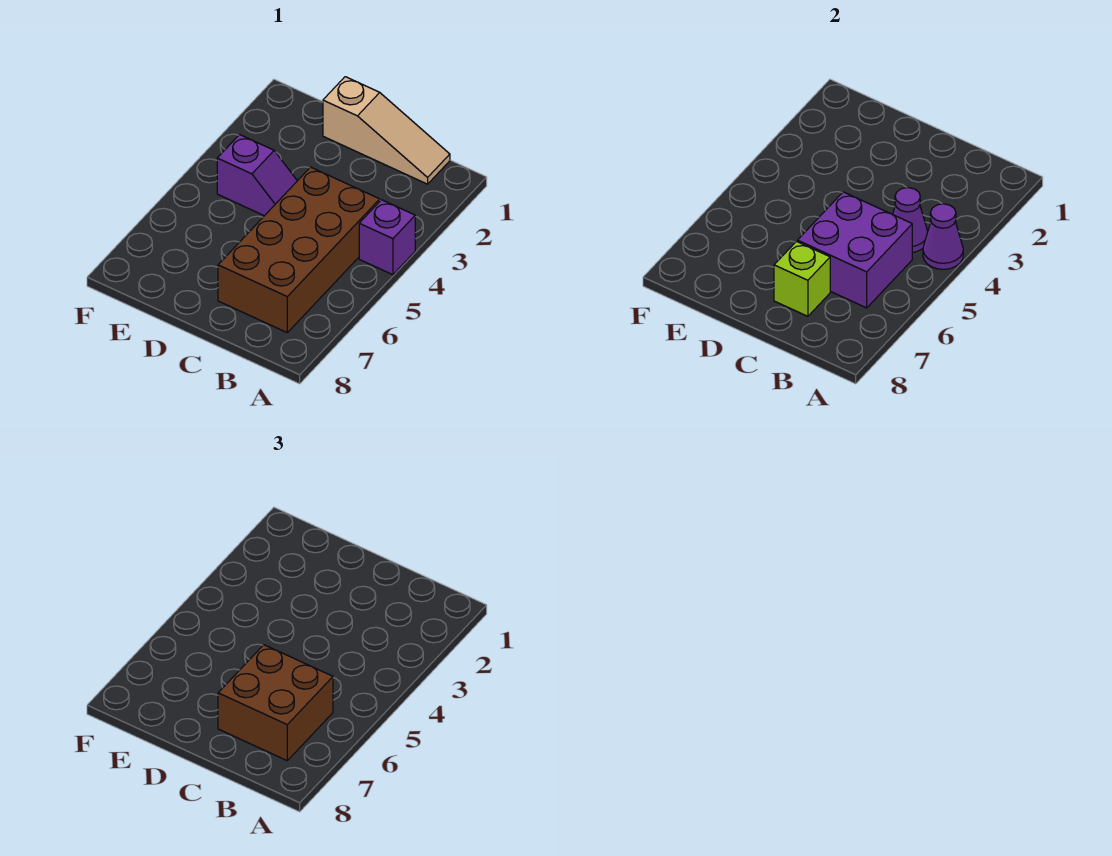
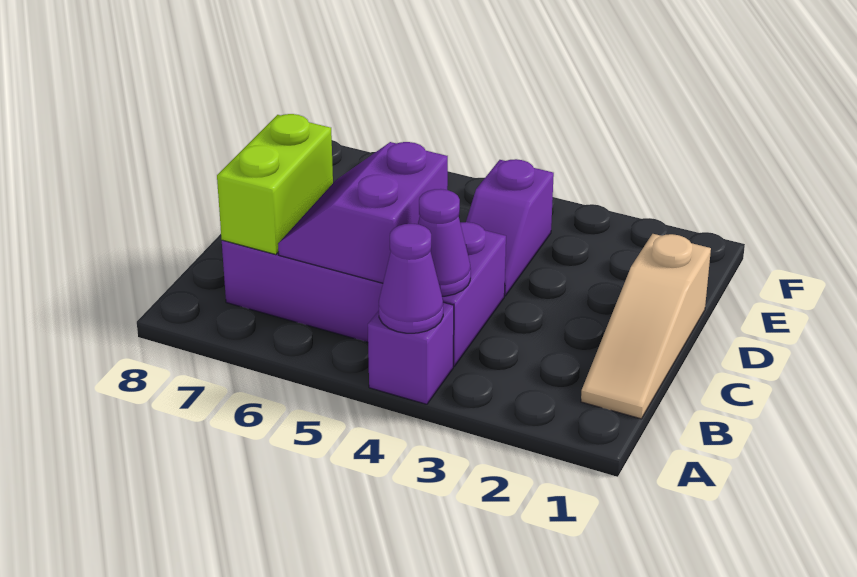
brown 2x4 brick [218,167,380,332] -> purple 2x4 brick [222,222,506,366]
purple 2x2 brick [798,192,912,308] -> purple 2x2 slope [278,142,448,283]
brown 2x2 brick [218,645,333,760] -> none
lime 1x1 brick [774,242,830,316] -> lime 1x2 brick [217,114,333,255]

